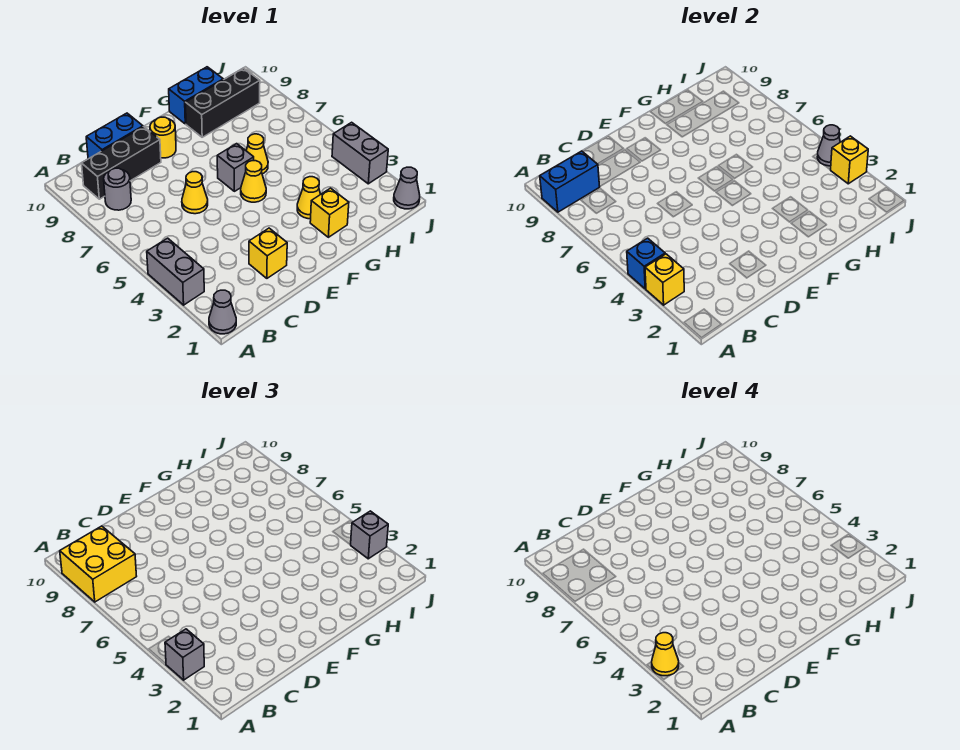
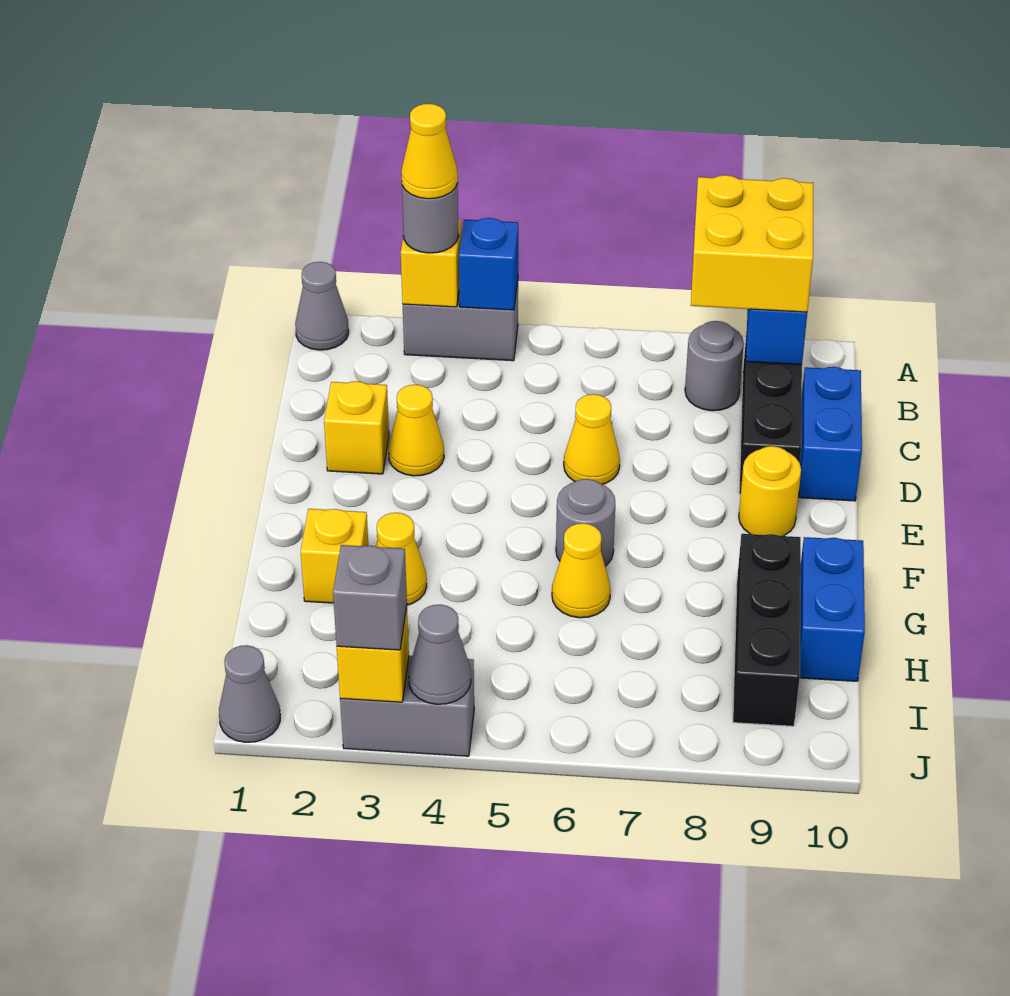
grey 1x1 brick [165,629,204,680] -> grey 1x1 round brick [402,184,459,253]
yellow 1x1 cone [241,161,266,202] -> yellow 1x1 cone moved to [388,385,444,476]
grey 1x1 brick [217,144,254,191] -> grey 1x1 round brick [556,479,615,566]

